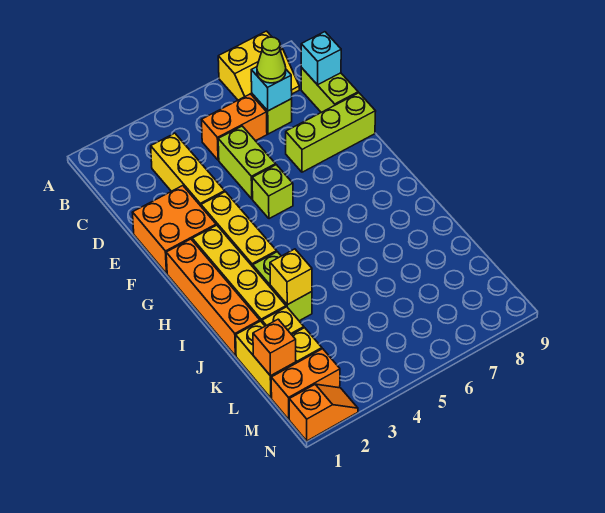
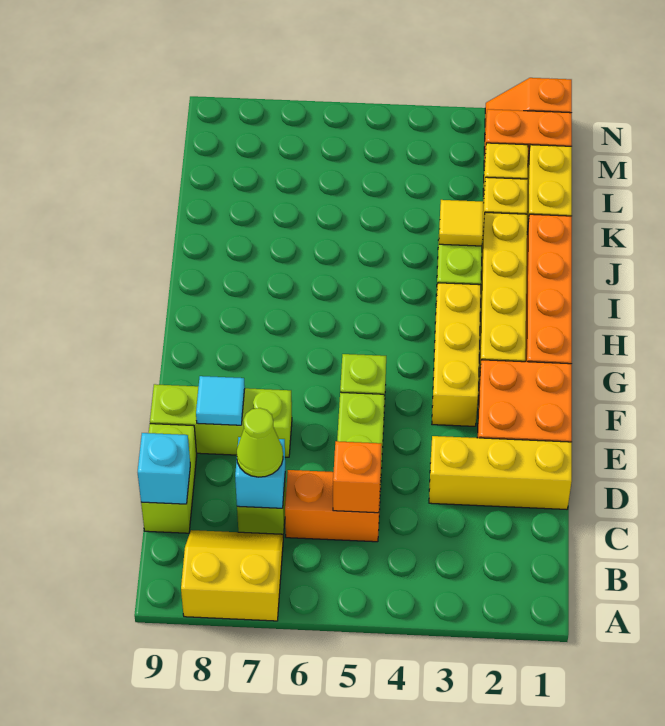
yellow 1x3 brick [151,133,225,206] -> yellow 1x3 brick turned to [429,436,572,509]
none -> cyan 1x1 tile [196,376,245,425]
yellow 1x1 brick [270,249,312,305] -> yellow 1x1 tile [439,200,483,246]
orange 1x1 brick [253,319,296,376] -> orange 1x1 brick moved to [333,441,382,513]

